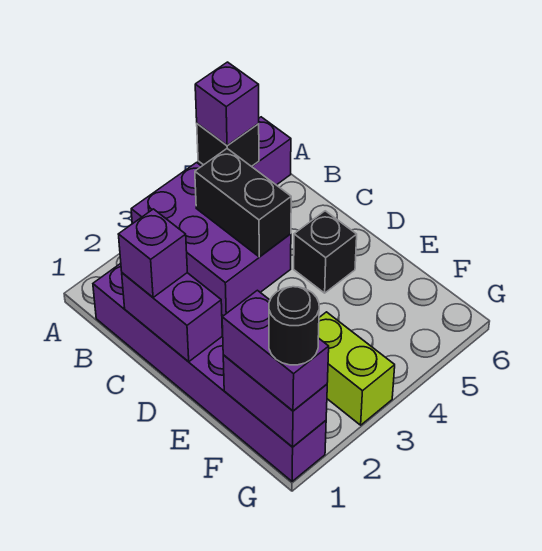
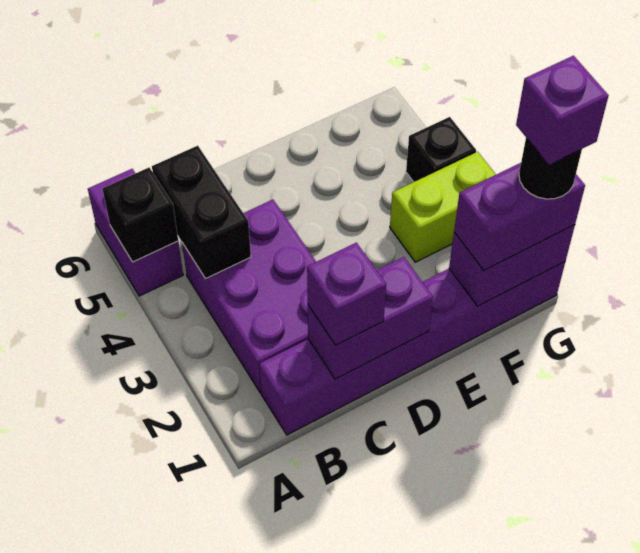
purple 2x3 brick [131,163,291,316] -> purple 2x3 brick turned to [182,200,316,393]
purple 1x1 brick [195,62,259,146] -> purple 1x1 brick moved to [516,56,609,165]
black 1x2 brick [195,149,291,257] -> black 1x2 brick turned to [152,146,251,279]
black 1x1 brick [294,211,357,293] -> black 1x1 brick moved to [406,117,476,182]

